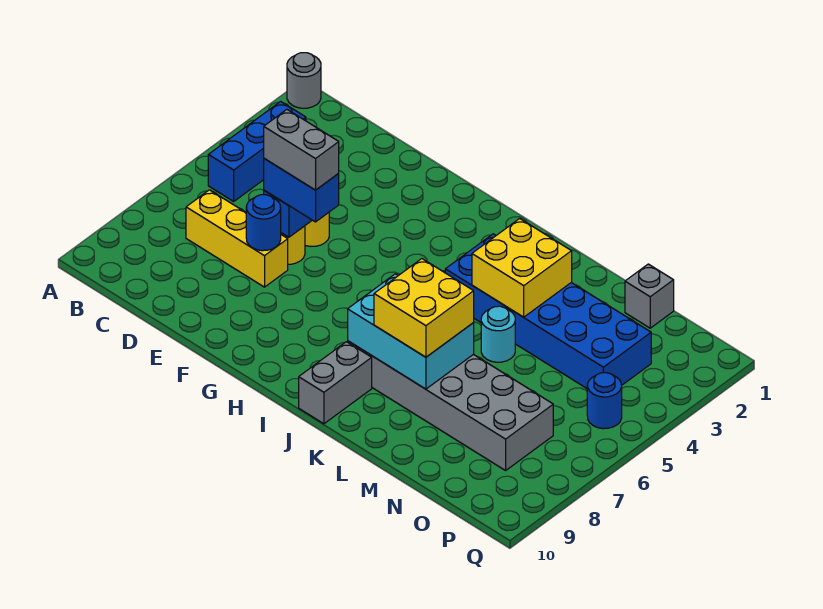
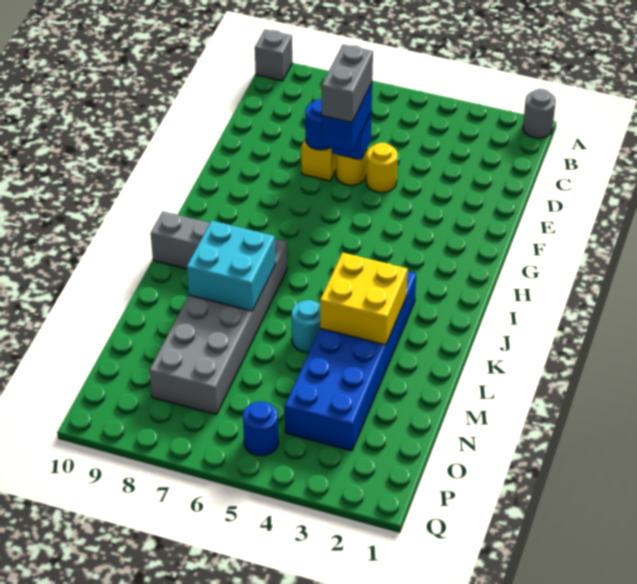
blue 1x3 brick [208,101,306,201] -> none
cyan 2x3 brick [348,274,474,389] -> cyan 2x2 brick [187,221,275,311]
yellow 2x2 brick [374,259,474,357] -> none
grey 1x1 brick [625,264,674,328] -> grey 1x1 brick moved to [255,30,292,81]

